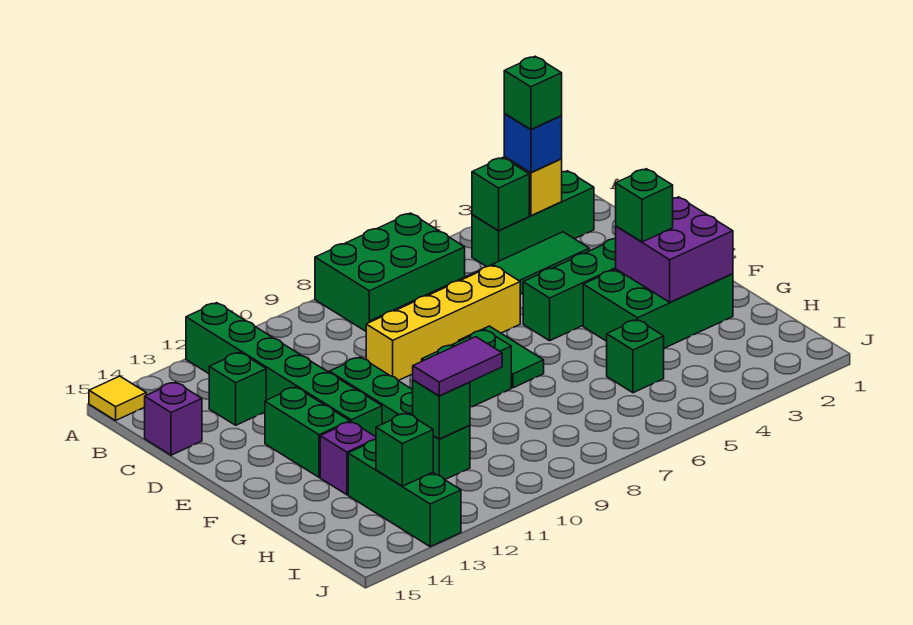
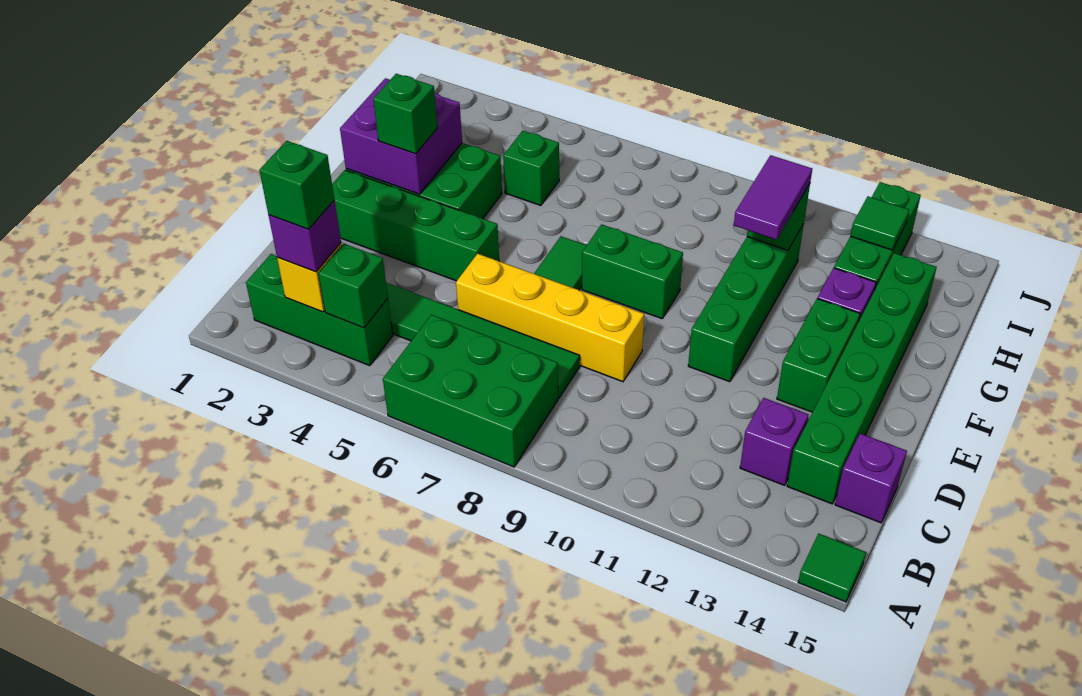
green 1x6 brick [186,303,382,437] -> green 1x6 brick moved to [787,253,937,504]
yellow 1x1 tile [89,376,146,420] -> green 1x1 tile [798,534,866,602]
blue 1x1 brick [504,114,562,173] -> purple 1x1 brick [269,200,341,272]
green 1x1 brick [209,352,266,425] -> purple 1x1 brick [740,398,809,485]
purple 1x2 tile [413,337,502,396] -> purple 1x2 tile turned to [734,155,812,240]
green 1x1 brick [376,413,433,486] -> green 1x1 tile [850,197,909,250]

